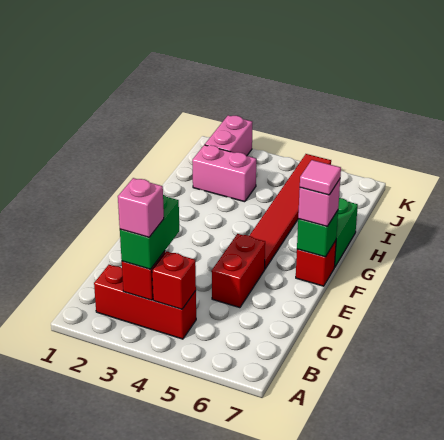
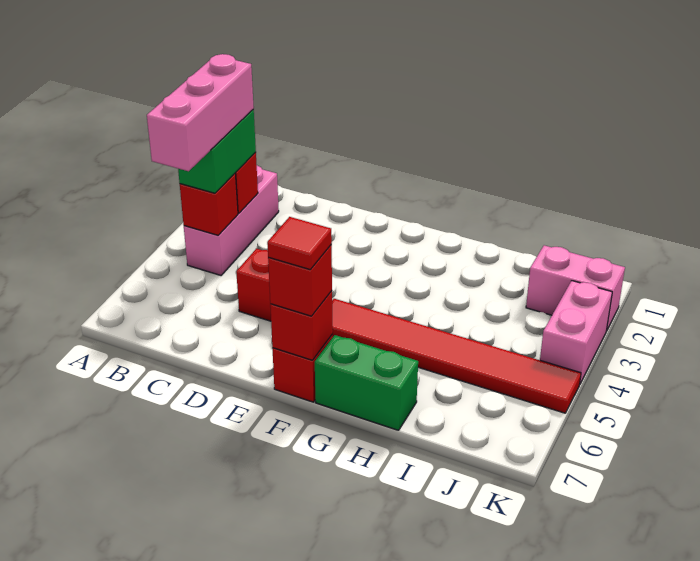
red 1x3 brick [94,265,196,339] -> pink 1x3 brick [184,166,279,275]
green 1x2 brick [120,195,179,269] -> green 1x2 brick turned to [178,110,256,193]
pink 1x1 brick [118,178,164,237] -> pink 1x3 brick [147,54,254,171]
green 1x1 brick [297,210,338,257] -> red 1x1 brick [270,291,333,360]
pink 1x1 brick [298,179,340,226] -> red 1x1 brick [268,245,332,316]
pink 1x1 tile [300,160,341,195] -> red 1x1 tile [267,217,332,270]
pink 1x2 brick [192,145,256,202] -> pink 1x2 brick moved to [540,281,612,384]

